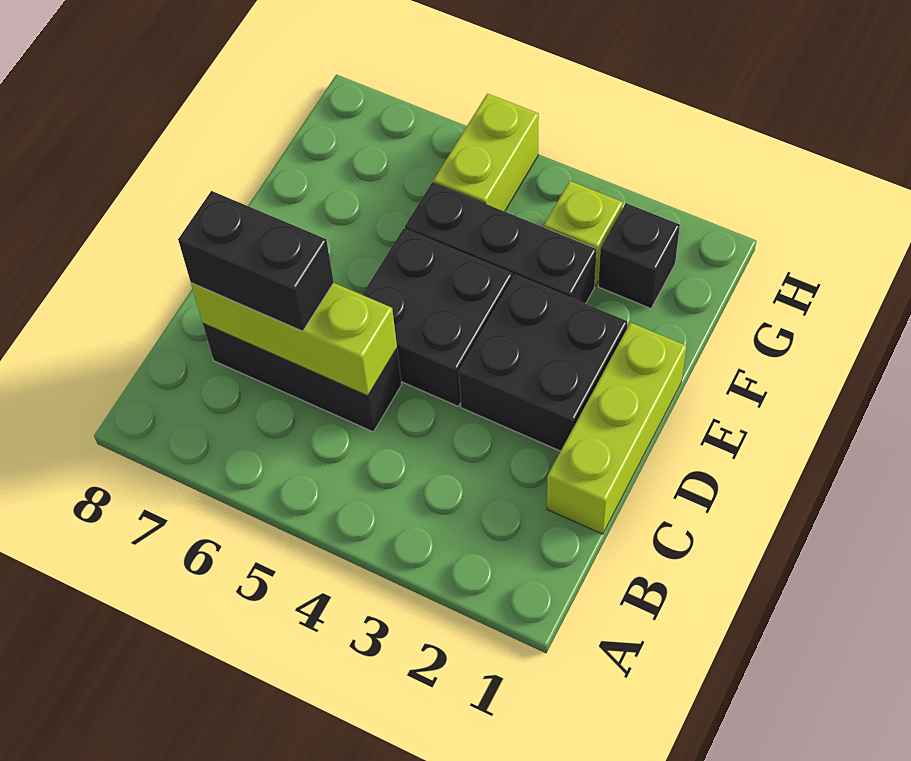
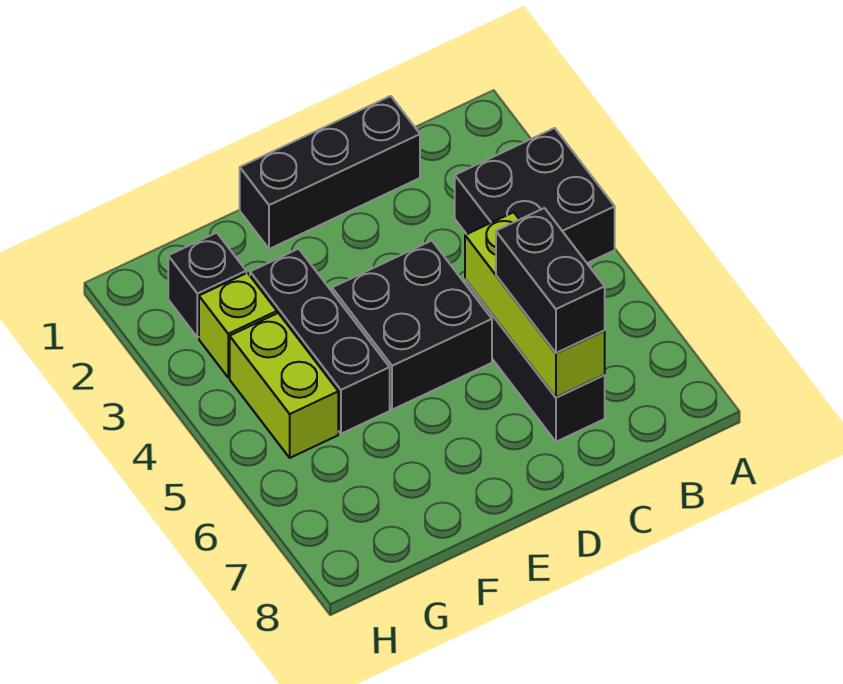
lime 1x3 brick [547,323,686,534] -> black 1x3 brick [240,96,420,249]
black 2x2 brick [459,275,627,451] -> black 2x2 brick moved to [455,128,615,263]
lime 1x2 brick [433,94,539,211] -> lime 1x2 brick turned to [230,313,338,458]

